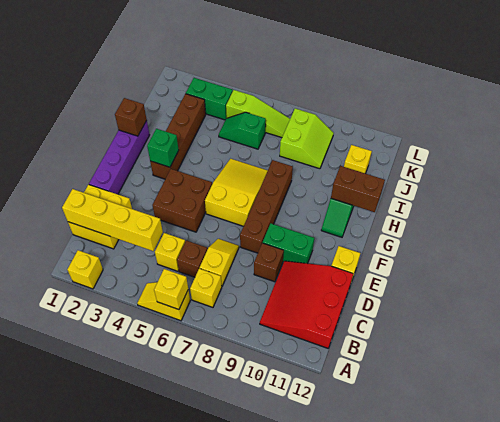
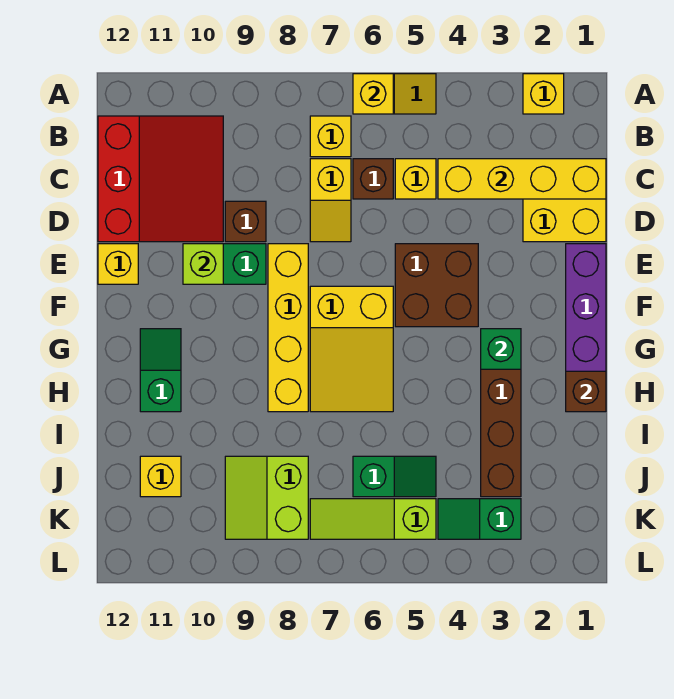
brown 1x4 brick [240,160,293,253] -> yellow 1x4 brick [268,244,308,412]
none -> lime 1x1 brick [183,244,223,284]
brown 1x2 brick [331,166,385,212] -> none
green 1x2 brick [186,78,233,120] -> green 1x2 slope [438,499,521,539]

